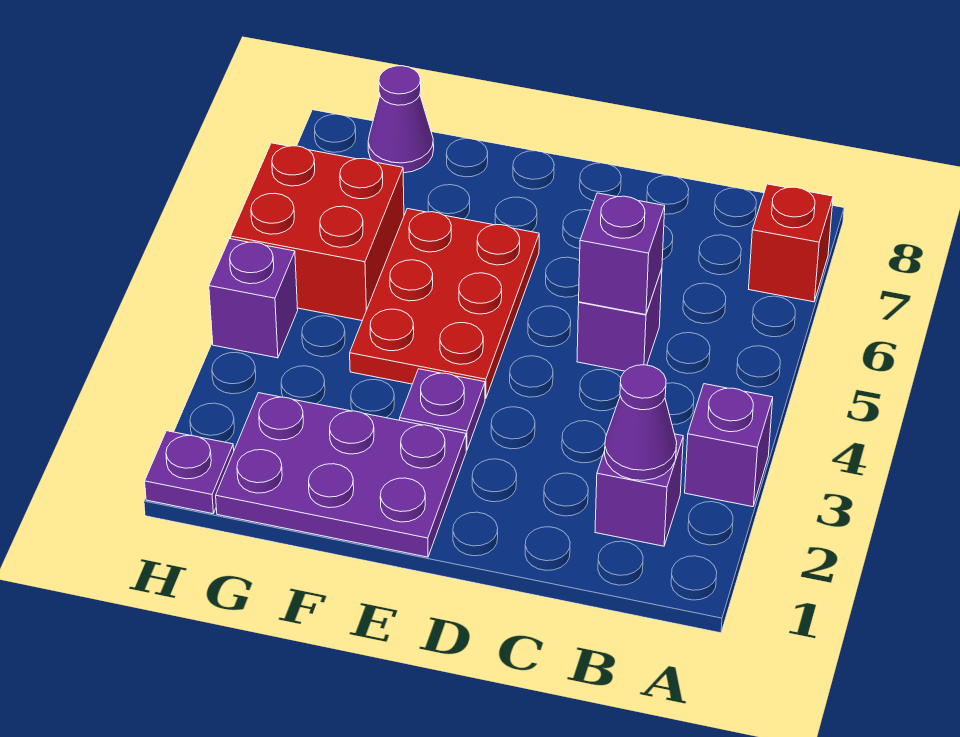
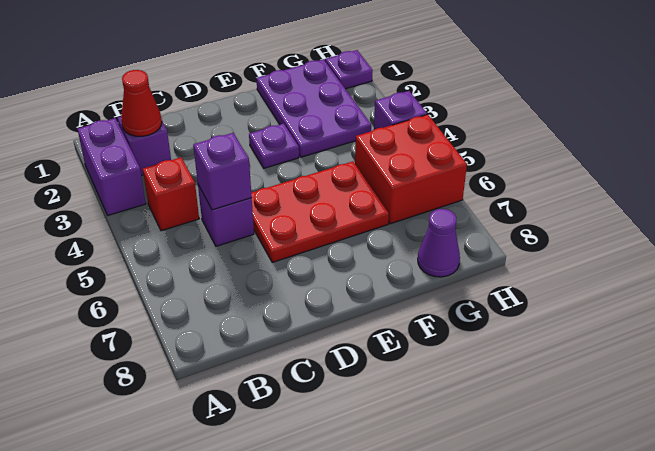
purple 1x1 brick [685,384,773,507] -> purple 1x2 brick [78,118,146,215]
red 1x1 brick [749,184,833,302] -> red 1x1 brick moved to [143,157,199,231]
purple 1x1 cone [605,365,677,480] -> red 1x1 cone [121,70,162,136]
purple 2x3 plate [216,393,466,557] -> purple 2x3 plate turned to [256,59,371,157]
red 2x3 plate [350,209,539,398] -> red 2x3 plate turned to [251,161,389,262]

